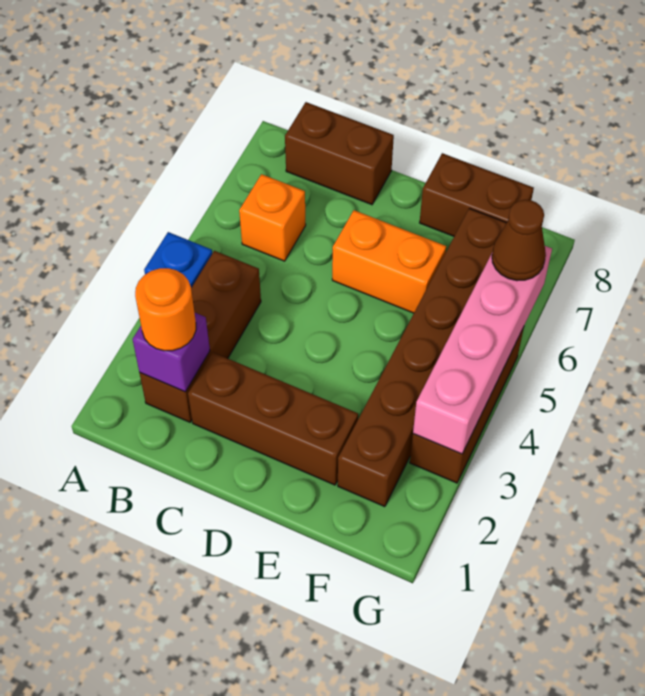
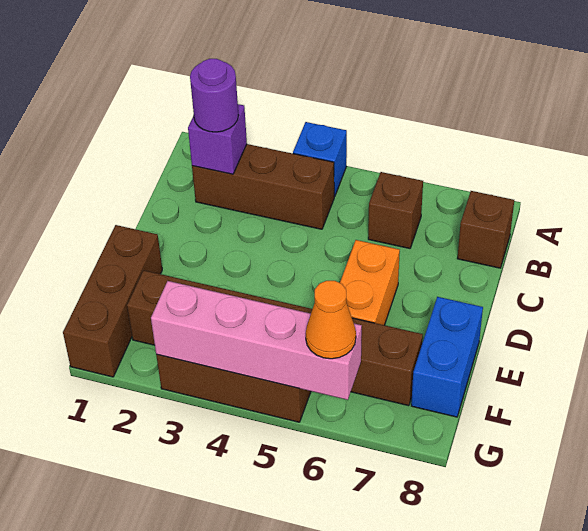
orange 1x1 round brick [135,268,196,351] -> purple 1x1 round brick [190,59,239,132]
orange 1x1 brick [239,174,306,261] -> brown 1x1 brick [368,172,423,248]
brown 1x2 brick [285,102,394,205] -> brown 1x1 brick [457,191,514,268]
brown 1x3 brick [188,352,358,485] -> brown 1x3 brick moved to [63,225,162,377]
brown 1x2 brick [420,153,534,236] -> blue 1x2 brick [411,297,483,417]
brown 1x1 cone [492,200,546,281] -> orange 1x1 cone [306,281,356,359]

